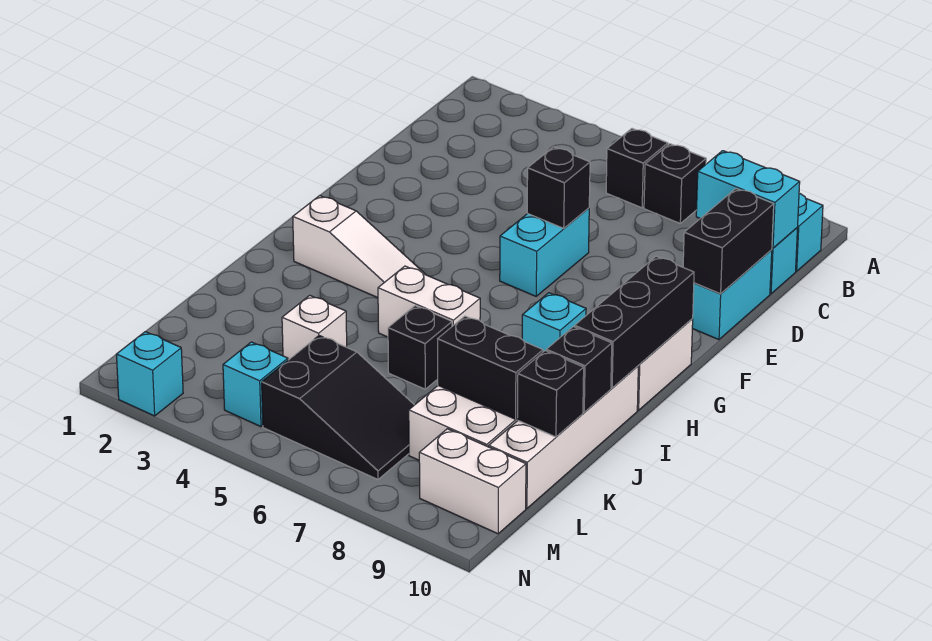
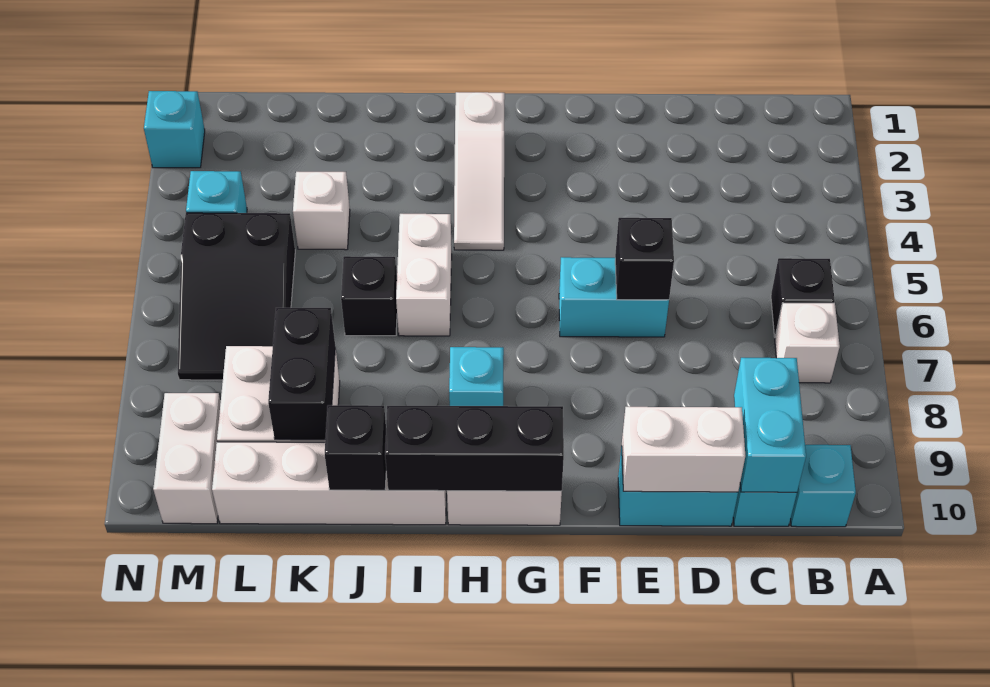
black 1x1 brick [644,144,706,223] -> white 1x1 brick [775,303,840,383]
black 1x2 brick [683,189,774,294] -> white 1x2 brick [622,407,745,492]
black 1x1 brick [518,351,584,437] -> none

